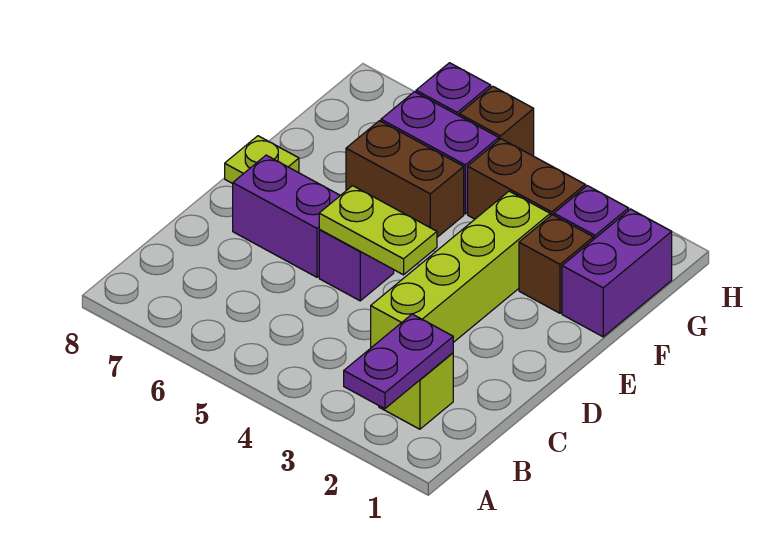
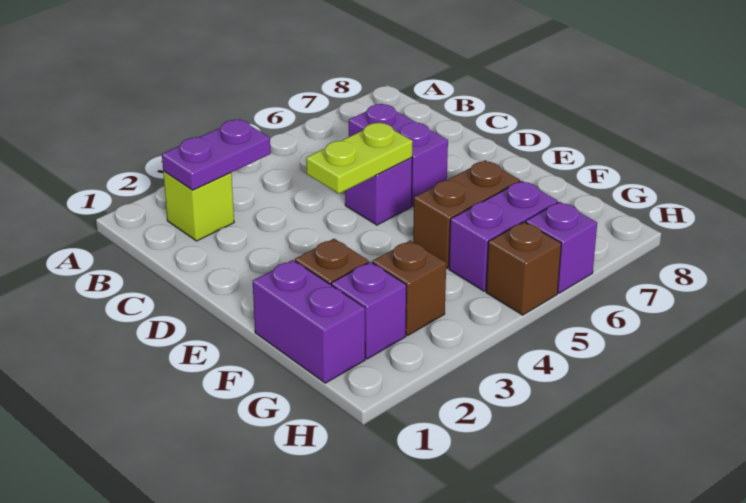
purple 1x2 plate [344,314,453,409] -> purple 1x2 plate turned to [162,119,271,190]
lime 1x4 brick [371,191,550,348] -> none
purple 1x2 brick [233,155,340,277] -> purple 1x2 brick turned to [349,104,448,206]
lime 1x1 plate [225,136,299,184] -> none
brown 1x2 brick [468,139,585,219] -> brown 1x1 brick [372,240,446,336]

